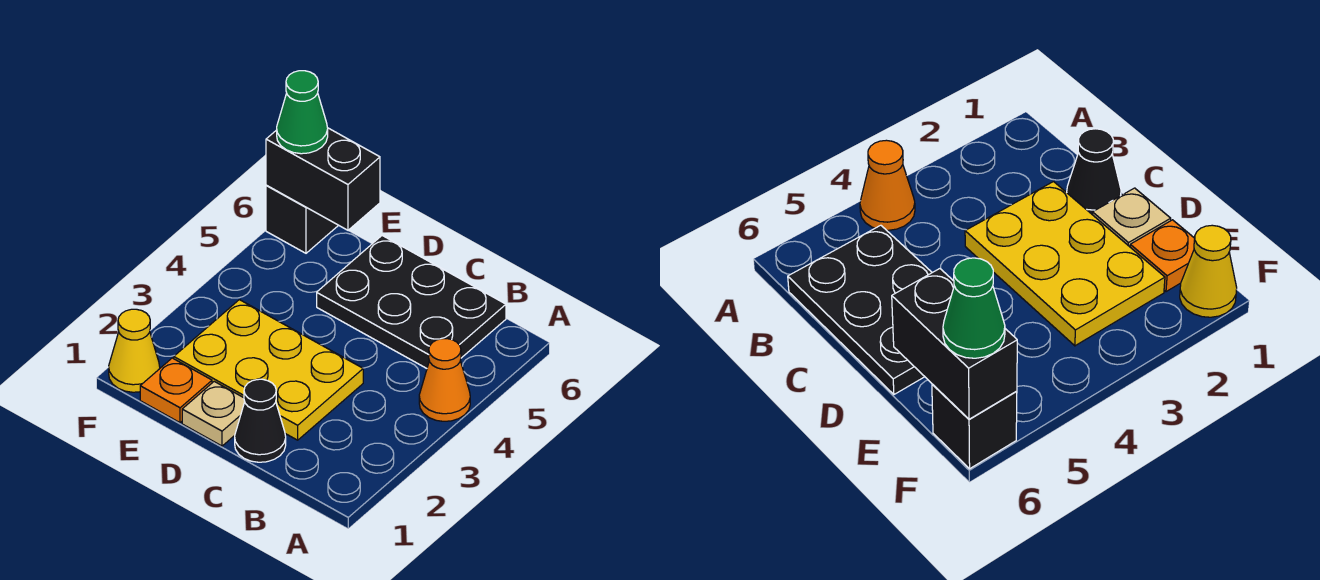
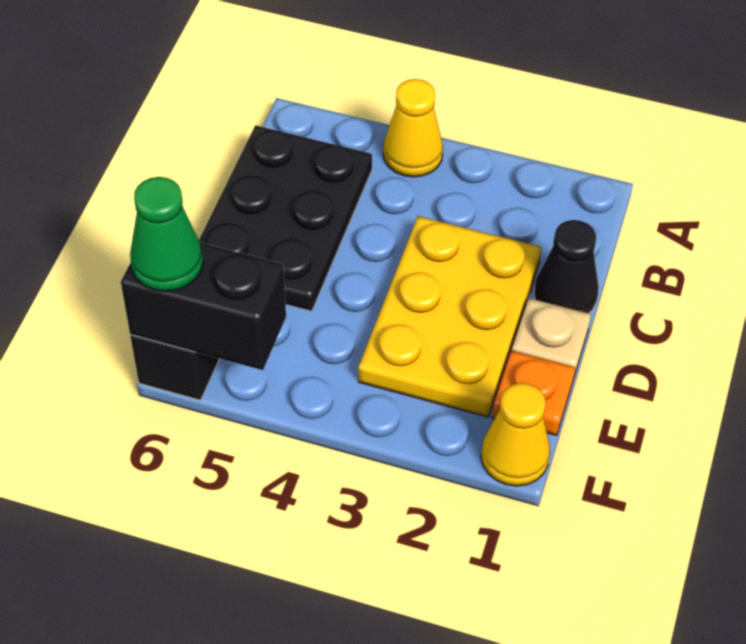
orange 1x1 cone [419,339,470,421] -> yellow 1x1 cone [383,79,443,177]
black 1x2 brick [266,128,380,230] -> black 1x2 brick turned to [121,243,286,370]

